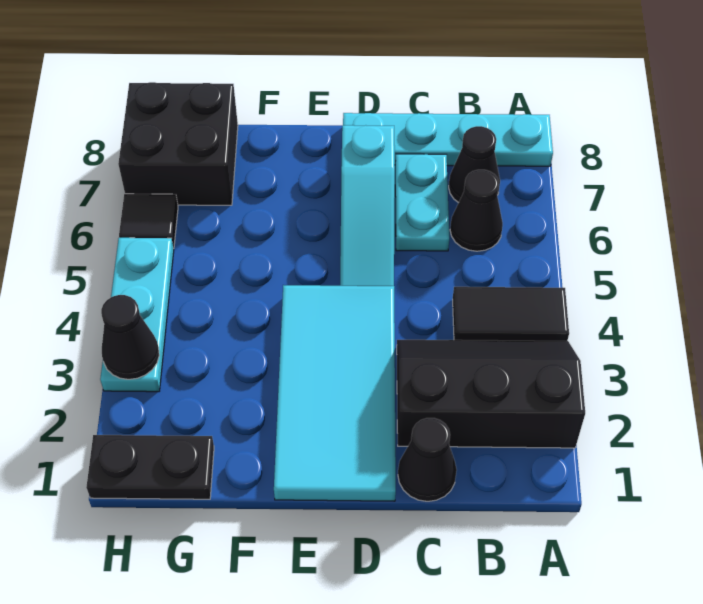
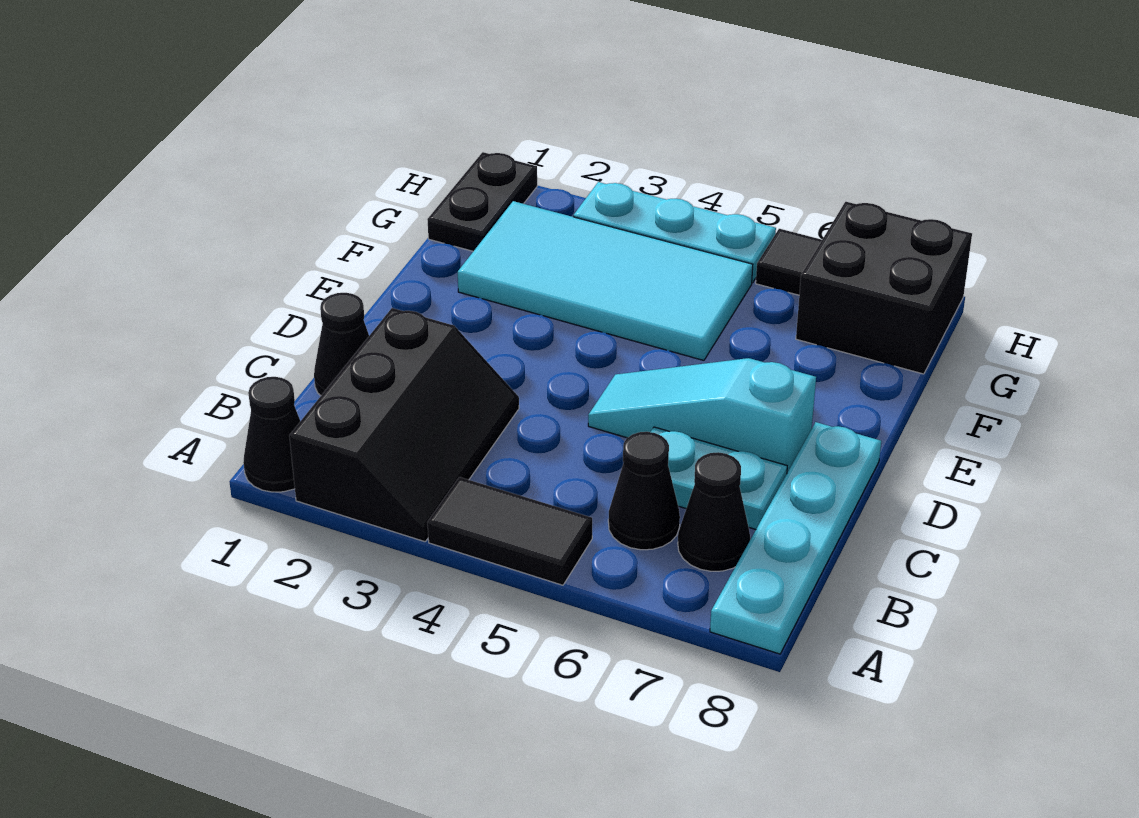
black 1x2 tile [453,287,569,341] -> black 1x2 tile turned to [428,477,592,585]
cyan 2x4 tile [274,285,396,501] -> cyan 2x4 tile moved to [458,201,753,360]
black 1x1 cone [101,295,159,379] -> black 1x1 cone moved to [243,377,300,492]

